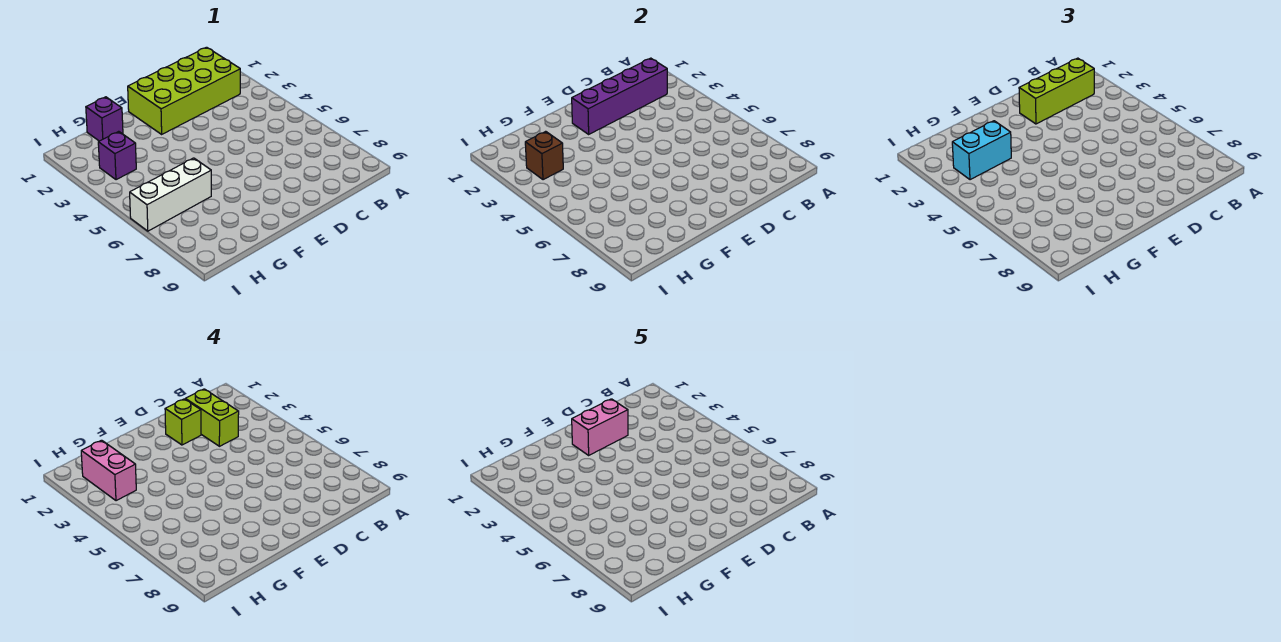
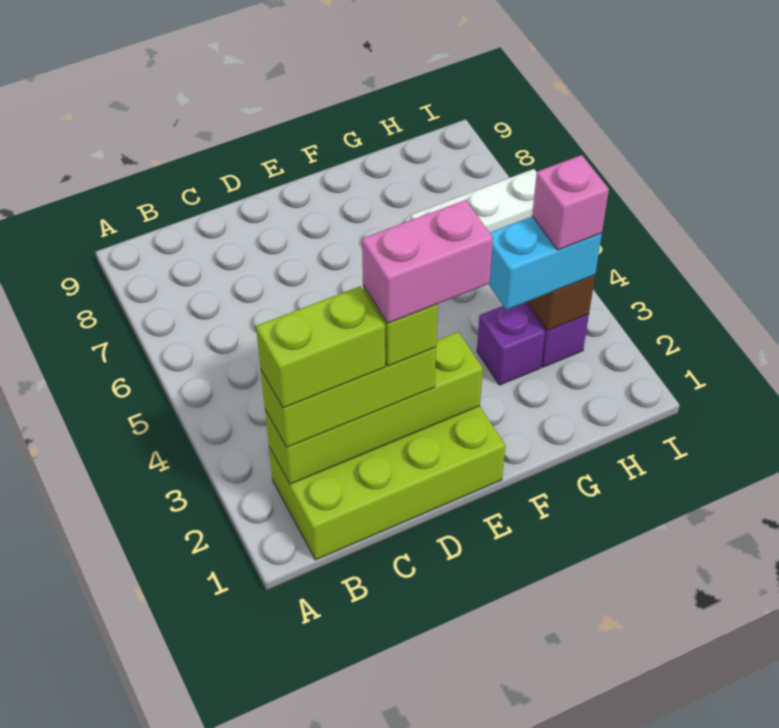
purple 1x4 brick [571,58,667,134] -> lime 1x4 brick [265,332,483,484]
lime 1x2 brick [185,389,239,446] -> lime 1x2 brick turned to [256,286,385,408]
purple 1x1 brick [86,97,123,141] -> purple 1x1 brick moved to [477,303,545,385]
pink 1x2 brick [81,440,136,501] -> pink 1x1 brick [532,155,609,250]

